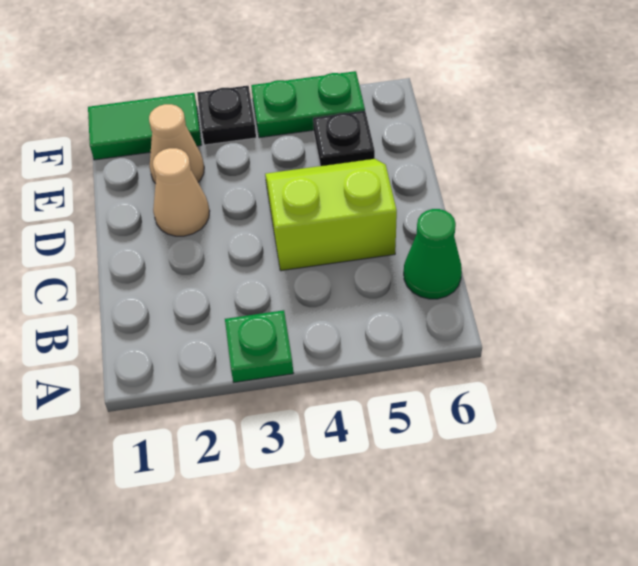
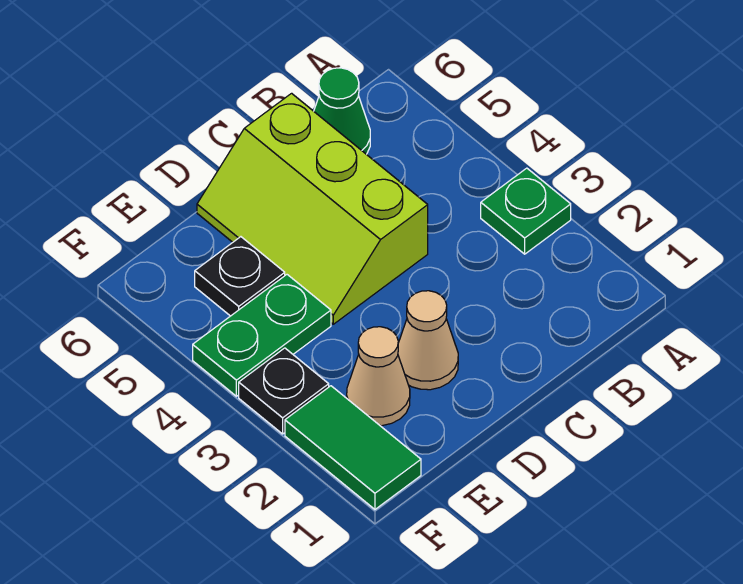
lime 2x2 slope [265,159,397,271] -> lime 2x3 slope [197,93,428,324]
green 1x2 plate [251,71,365,138] -> green 1x2 plate turned to [193,275,331,396]

